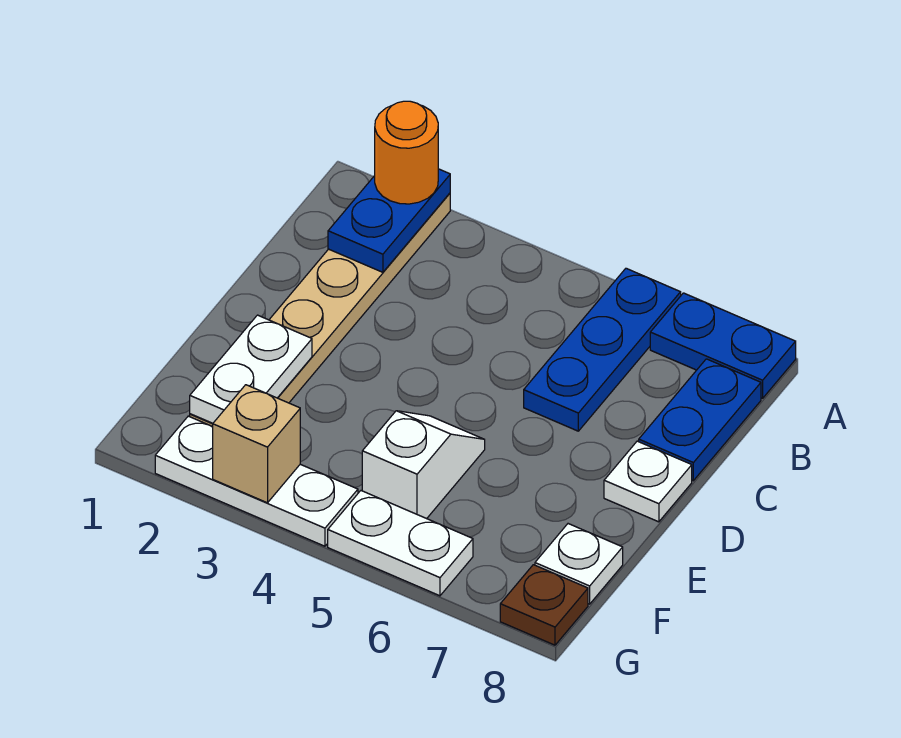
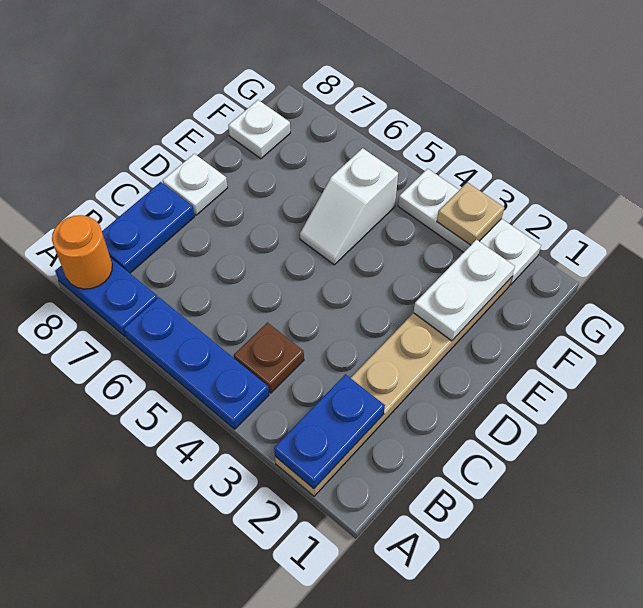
orange 1x1 round brick [375,101,438,204] -> orange 1x1 round brick moved to [52,215,112,289]
blue 1x3 plate [524,268,681,431] -> blue 1x3 plate turned to [124,297,269,429]
tan 1x1 brick [213,385,300,503] -> tan 1x1 plate [437,182,504,245]
white 1x2 plate [328,491,473,596] -> none
brown 1x1 plate [500,565,588,645] -> brown 1x1 plate moved to [234,323,304,393]

